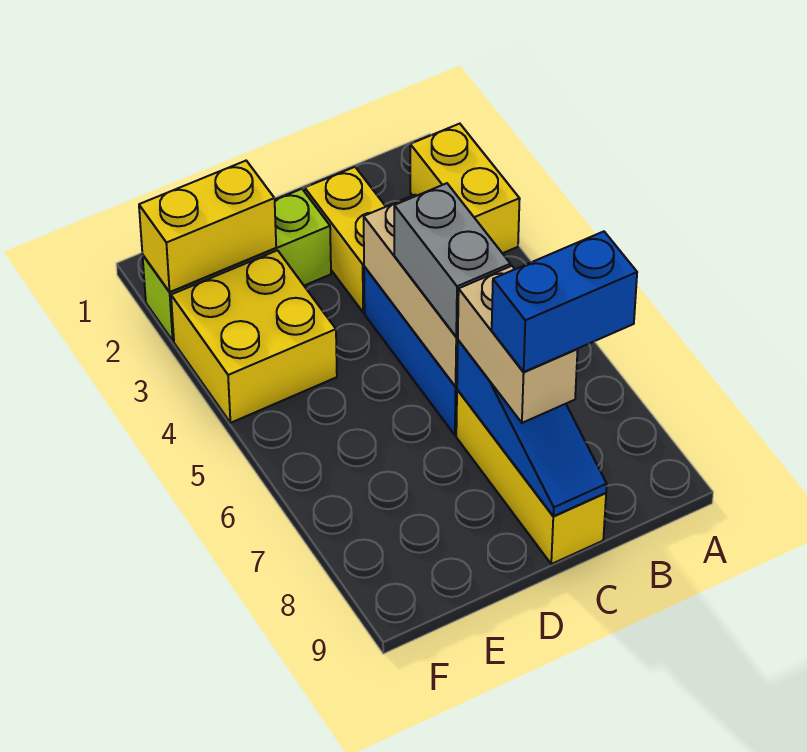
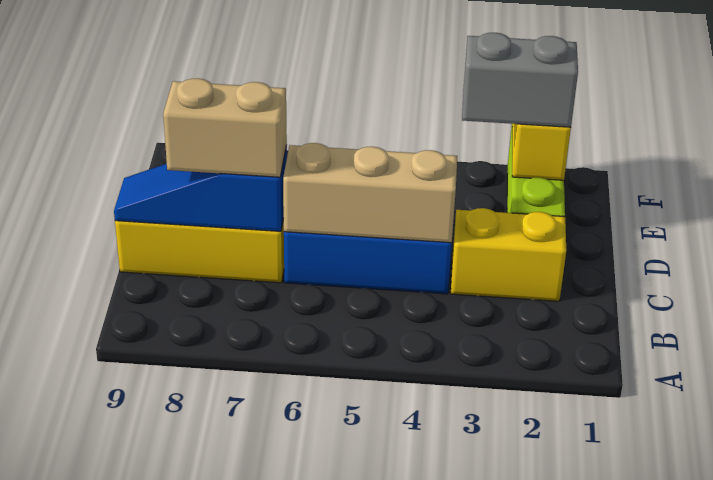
yellow 1x2 brick [410,124,520,253] -> none
blue 1x2 brick [492,231,637,372] -> none
grey 1x2 brick [394,183,510,337] -> grey 1x2 brick moved to [462,33,578,127]
yellow 2x2 brick [171,250,337,423] -> none

